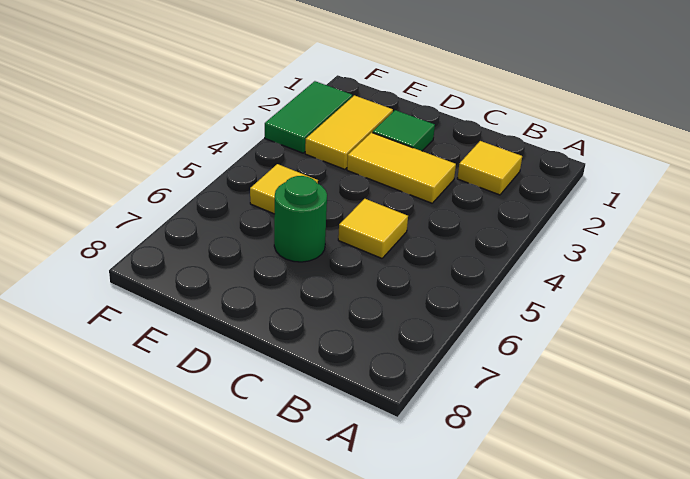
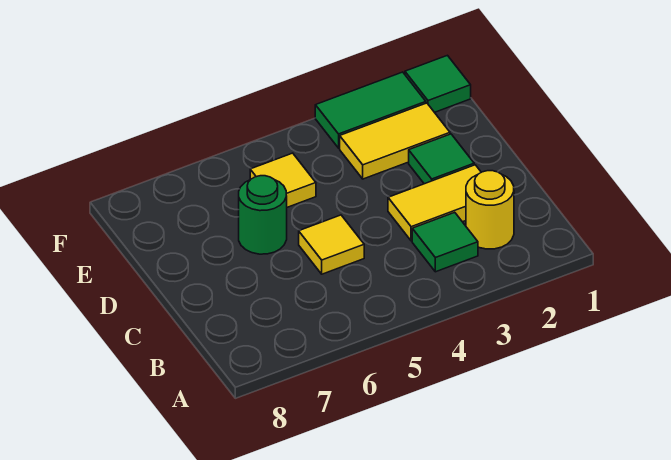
yellow 1x1 tile [457,141,522,195] -> yellow 1x1 round brick [466,171,514,249]
none -> green 1x1 tile [412,212,478,272]
yellow 1x2 tile [347,133,456,203] -> yellow 1x2 tile turned to [388,165,481,241]
none -> green 1x1 tile [405,55,471,112]

